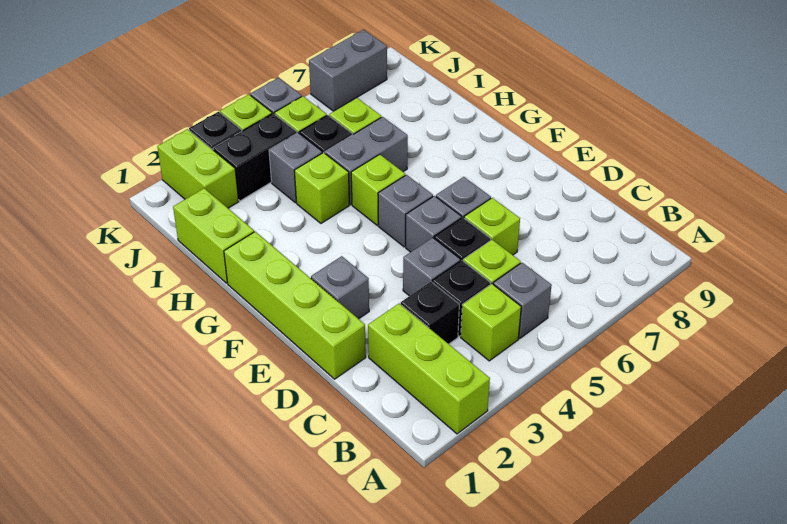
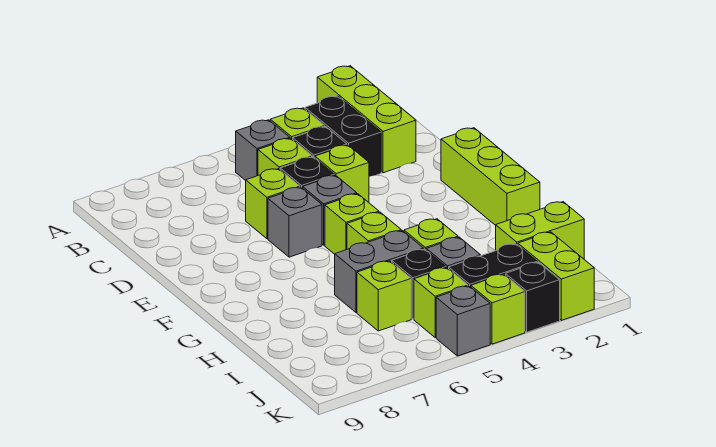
black 1x1 brick [401,282,459,344] -> black 1x2 brick [305,96,381,177]
lime 1x4 brick [224,232,366,379] -> lime 1x3 brick [441,128,540,225]
grey 1x1 brick [403,238,460,296] -> lime 1x1 brick [315,145,369,202]
grey 1x1 brick [311,256,369,319] -> none
grey 1x1 brick [378,175,433,247] -> lime 1x1 brick [325,194,379,254]
lime 1x2 brick [173,188,254,283] -> lime 1x2 brick turned to [496,202,584,259]
grey 1x2 brick [309,30,387,111] -> none

